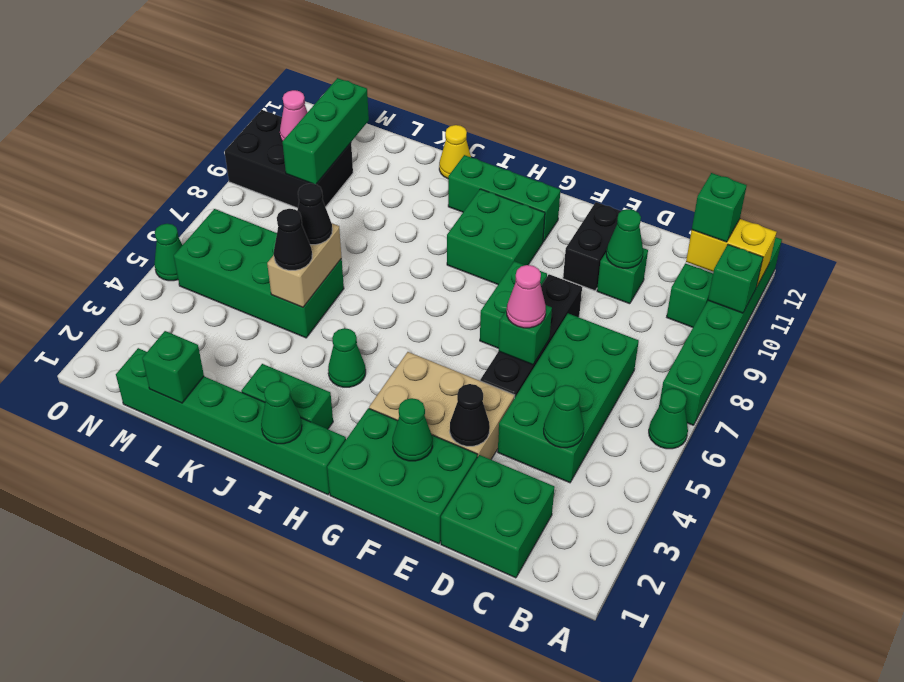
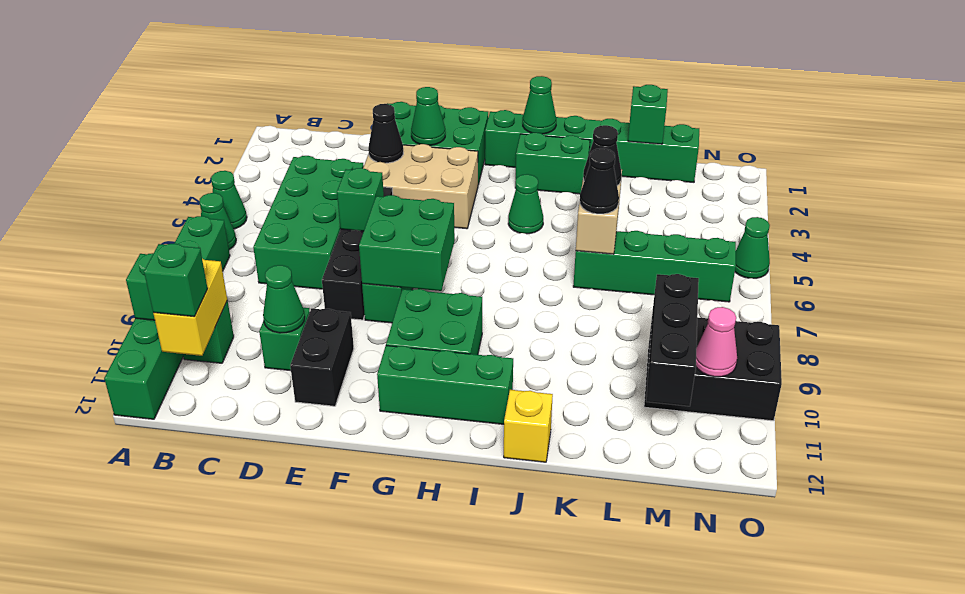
yellow 1x2 brick [686,219,777,286] -> yellow 1x2 brick turned to [153,259,227,356]
green 2x2 brick [441,455,555,578] -> green 2x2 brick moved to [359,195,455,291]
green 1x1 cone [544,385,584,448] -> green 1x1 cone moved to [211,171,247,229]
pink 1x1 cone [507,265,546,328] -> none
yellow 1x1 cone [439,125,471,179] -> yellow 1x1 brick [504,390,553,462]
green 2x4 brick [174,209,344,338] -> green 1x4 brick [573,231,736,302]
green 1x3 brick [282,78,369,184] -> black 1x3 brick [646,274,699,406]

